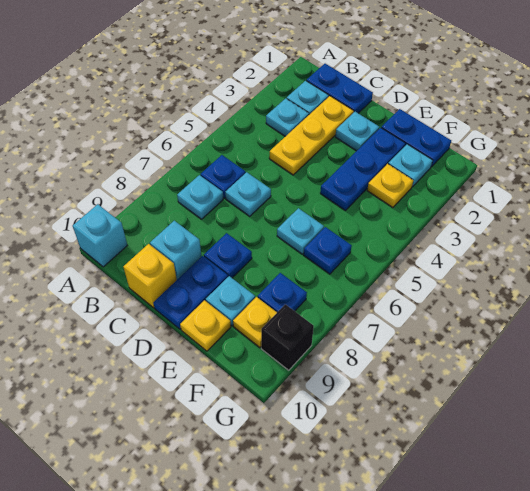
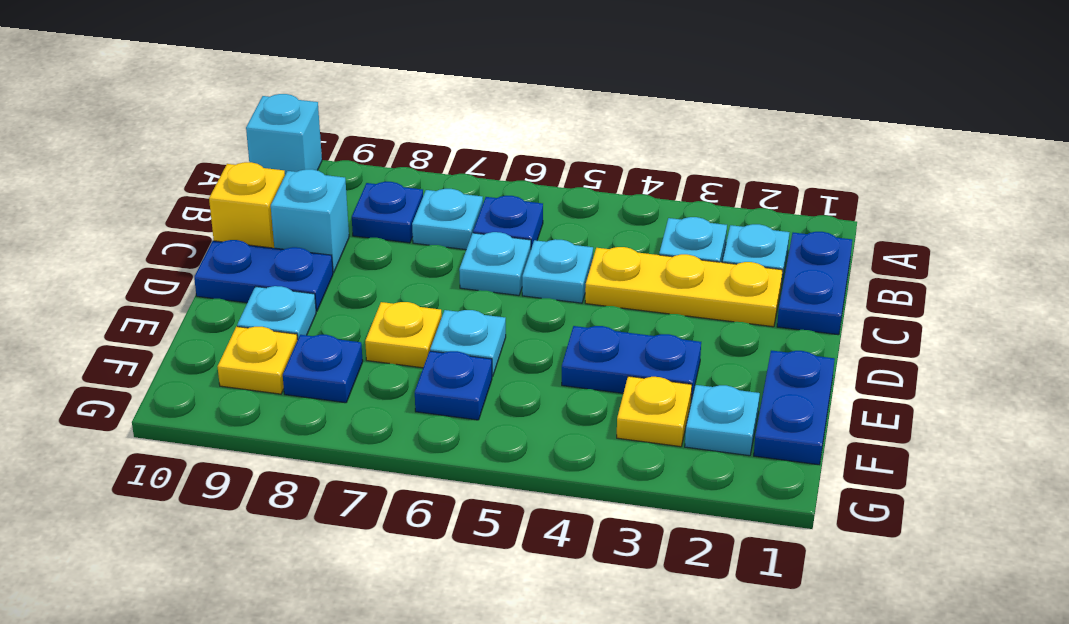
cyan 1x1 plate [335,112,379,151] -> cyan 1x1 plate moved to [522,239,593,303]
blue 1x1 plate [204,233,252,278] -> blue 1x1 plate moved to [352,182,423,243]
blue 1x3 plate [320,128,406,210] -> blue 1x2 plate [562,326,701,401]
yellow 1x1 plate [180,300,231,351] -> yellow 1x1 plate moved to [365,302,442,368]
black 1x1 brick [261,304,314,370] -> none

